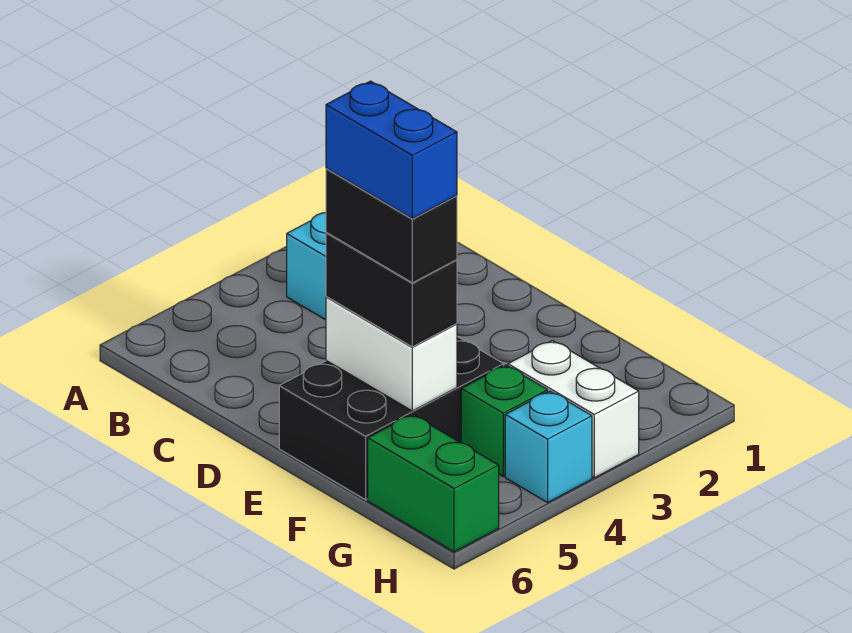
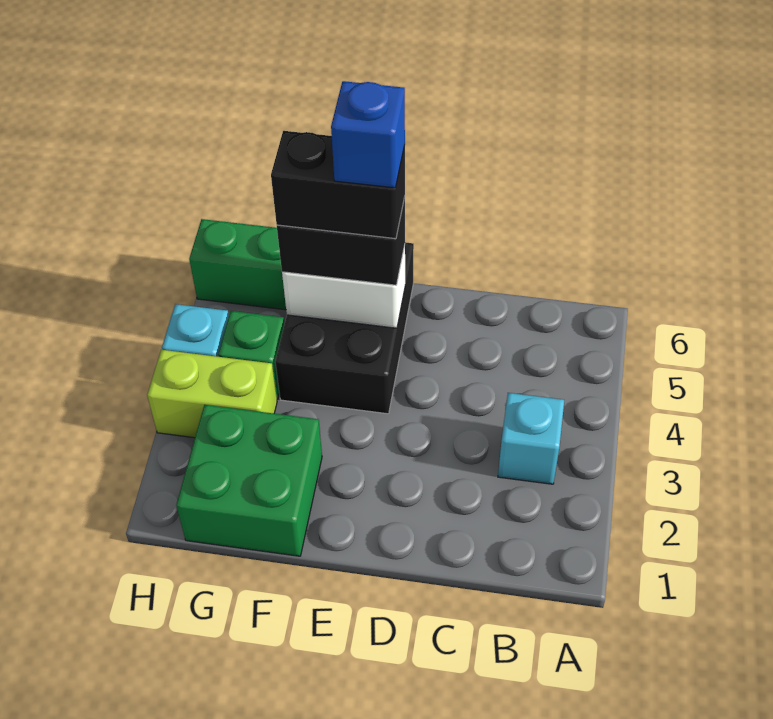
blue 1x2 brick [326,81,457,219] -> blue 1x1 brick [331,81,405,188]
none -> green 2x2 brick [176,405,322,556]
white 1x2 brick [508,340,639,478] -> lime 1x2 brick [147,350,277,438]

